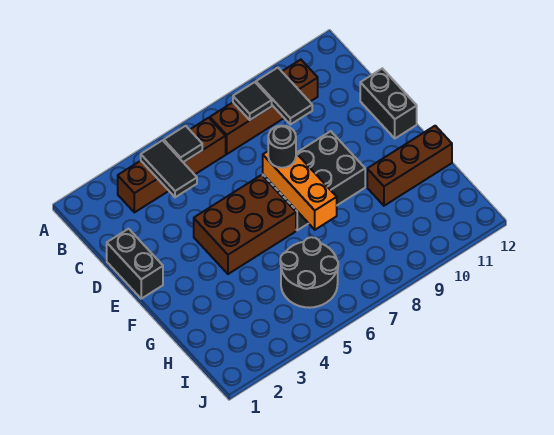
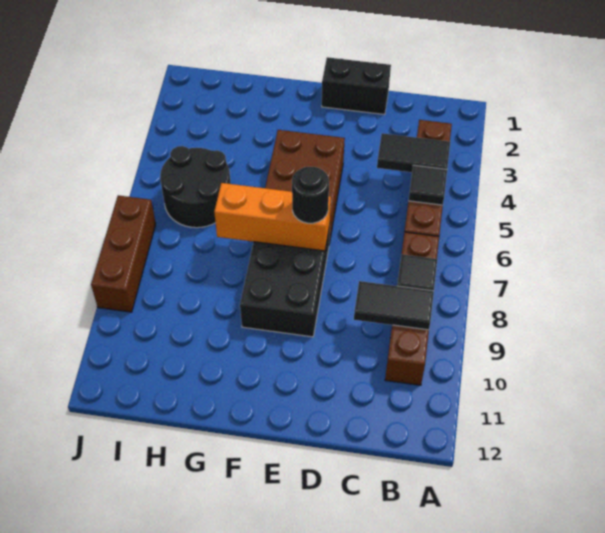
black 1x2 brick [360,68,417,138] -> none
brown 1x3 brick [367,126,452,206] -> brown 1x3 brick moved to [91,195,156,312]

